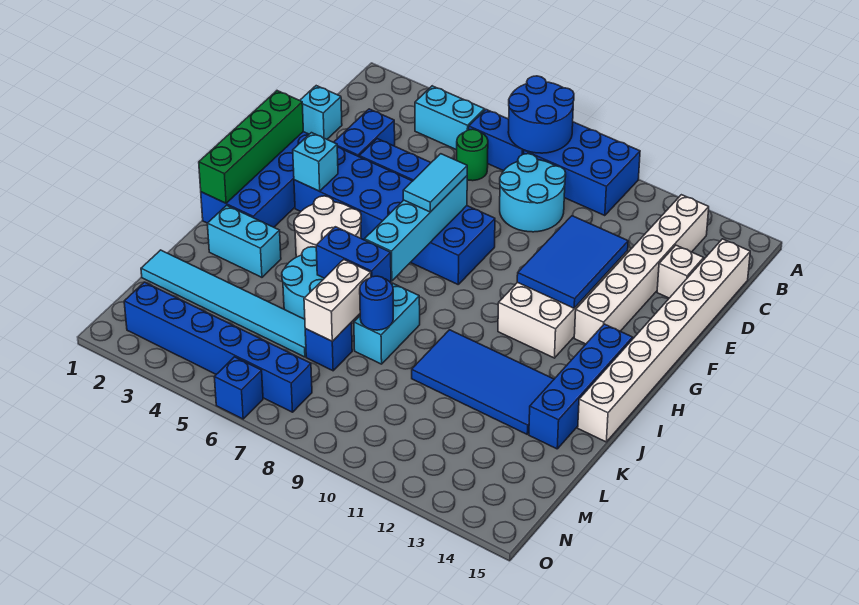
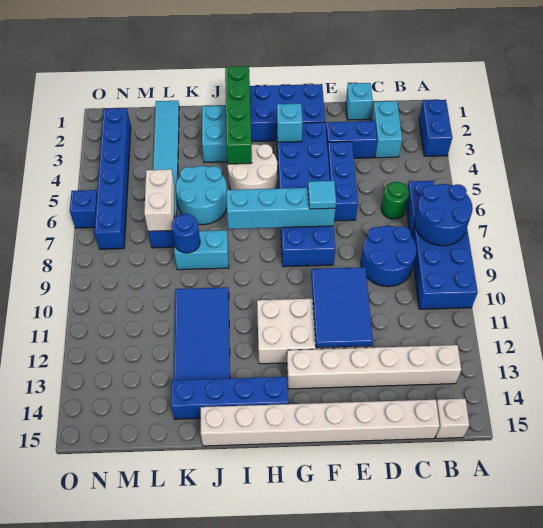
cyan 1x2 brick [415,86,485,150] -> cyan 1x2 brick moved to [371,101,402,158]
cyan 2x2 round brick [500,154,566,232] -> blue 2x2 round brick [361,226,416,287]
white 1x1 brick [657,245,704,298] -> white 1x1 brick moved to [435,399,469,438]
blue 2x3 tile [517,216,628,308] -> blue 2x3 tile turned to [311,267,373,348]
green 1x4 brick [199,91,303,203] -> green 1x4 brick turned to [225,66,252,164]
cyan 1x2 tile [403,154,467,212] -> cyan 1x1 tile [308,181,336,209]
blue 1x2 brick [316,227,391,283] -> blue 1x2 brick moved to [419,100,452,156]
white 1x2 brick [304,260,371,341] -> white 1x2 brick turned to [144,169,174,231]

